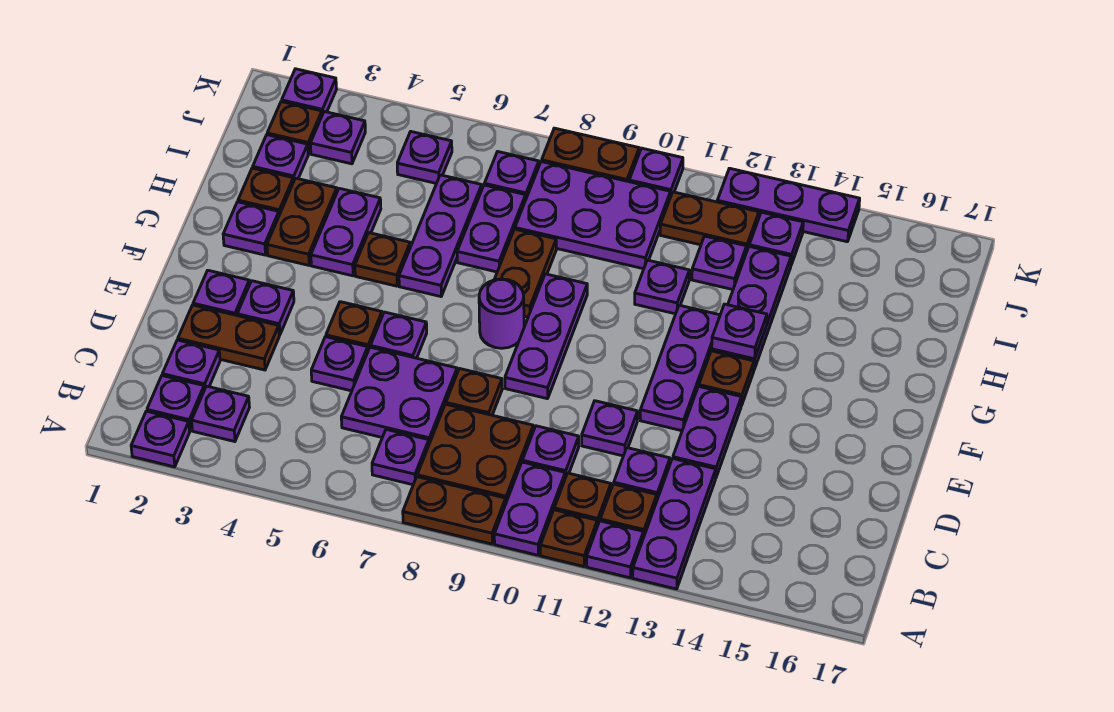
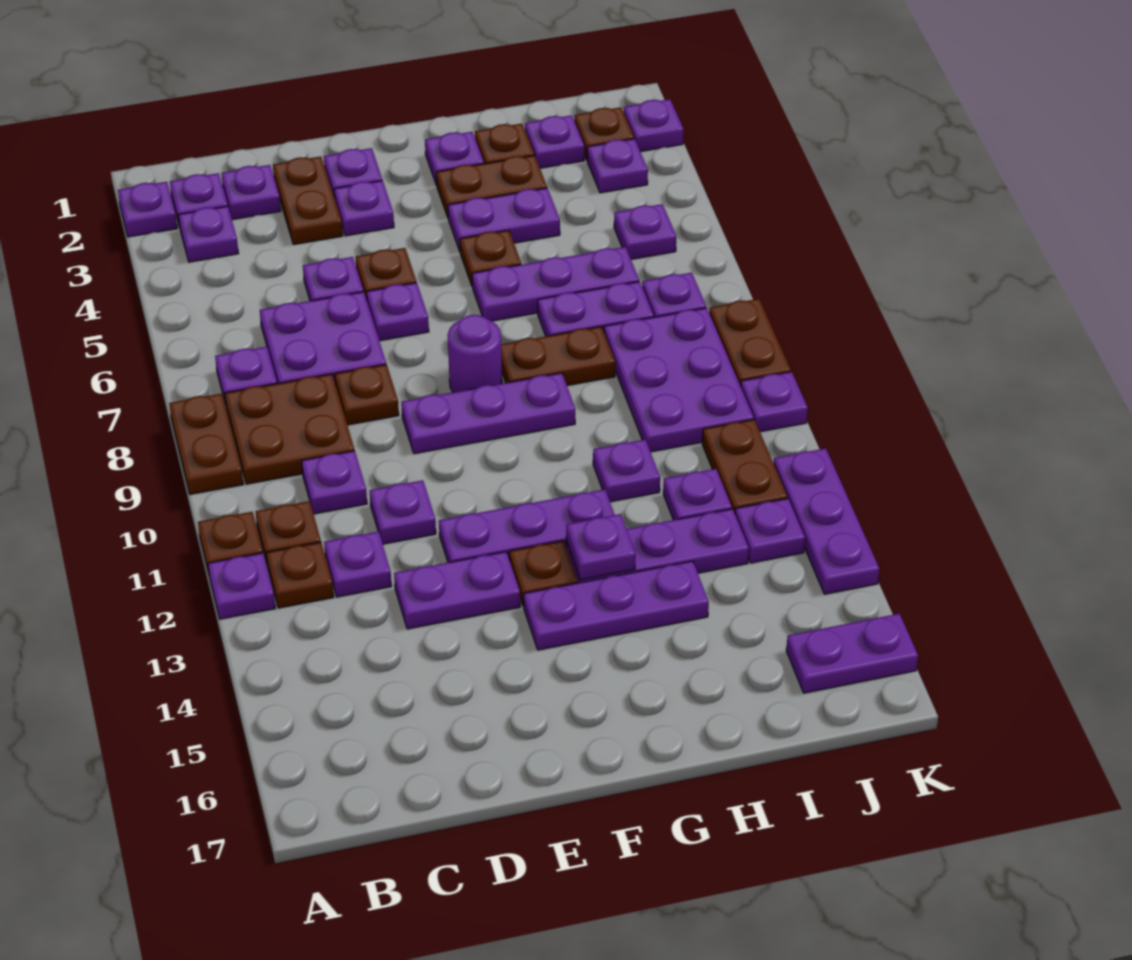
purple 1x2 plate [494,462,565,555] -> purple 1x2 plate moved to [786,614,918,693]
purple 1x3 plate [633,459,716,589] -> purple 1x3 plate moved to [524,561,709,650]

